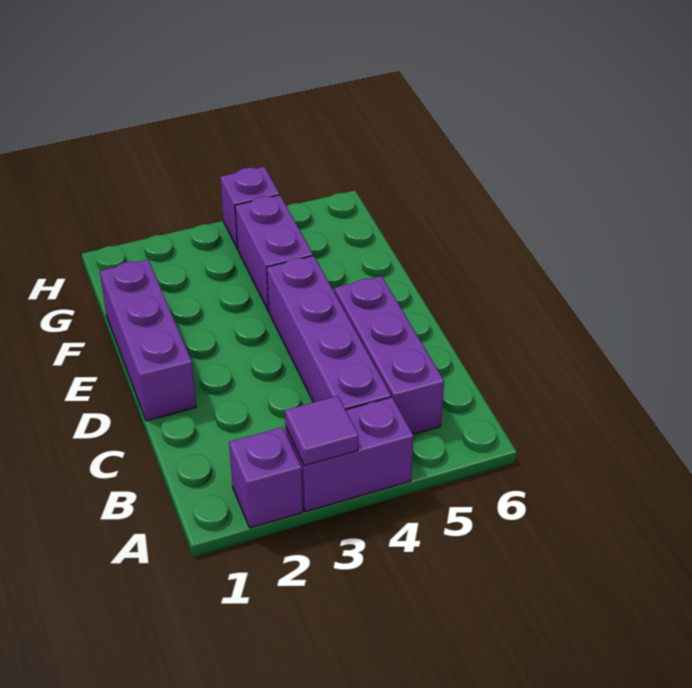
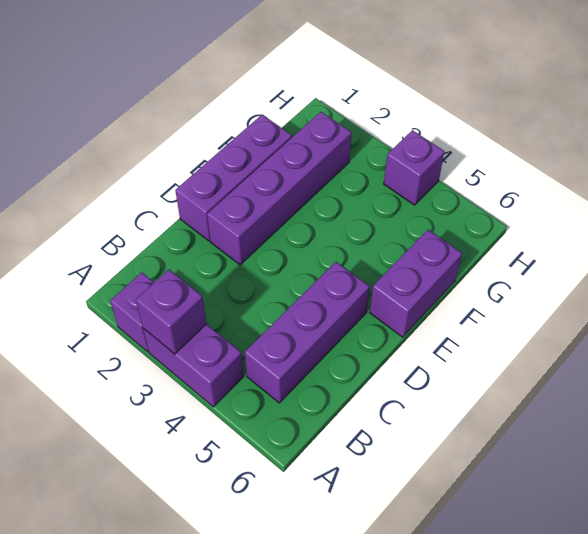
purple 1x1 tile [285,396,358,466] -> purple 1x1 brick [136,270,206,354]
purple 1x4 brick [267,256,391,410] -> purple 1x4 brick moved to [207,112,351,265]
purple 1x2 brick [235,195,313,311] -> purple 1x2 brick moved to [370,230,462,337]

